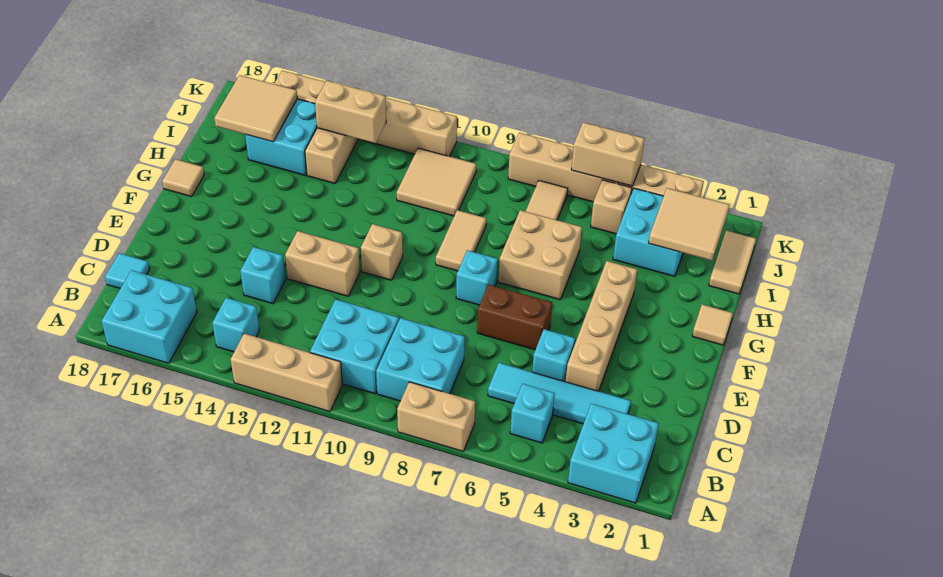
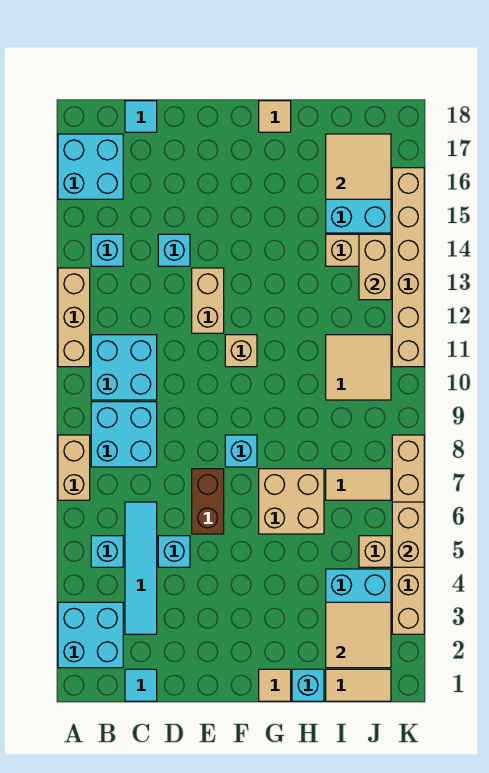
none -> cyan 1x1 tile [125,669,157,701]
tan 1x4 brick [566,261,637,391] -> none
tan 1x2 tile [436,210,486,271] -> none
none -> cyan 1x1 brick [292,669,324,701]

